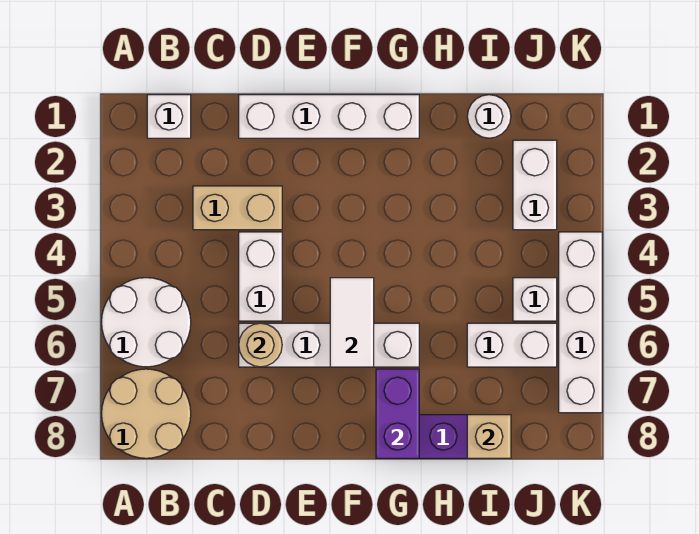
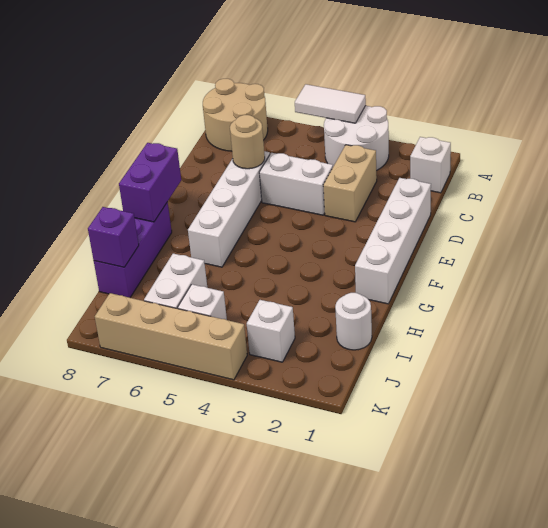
white 2x2 round brick [102,278,191,367] -> white 2x2 round brick moved to [324,106,389,171]
white 1x2 tile [330,278,374,367] -> white 1x2 tile moved to [295,84,366,123]
purple 1x2 brick [376,369,419,458] -> purple 1x2 brick turned to [119,143,181,222]
tan 1x1 brick [467,415,511,458] -> purple 1x1 brick [88,207,139,267]
white 1x2 brick [513,140,557,230] -> white 1x1 brick [247,300,295,362]
white 1x4 brick [559,232,602,413] -> tan 1x4 brick [95,293,247,380]

